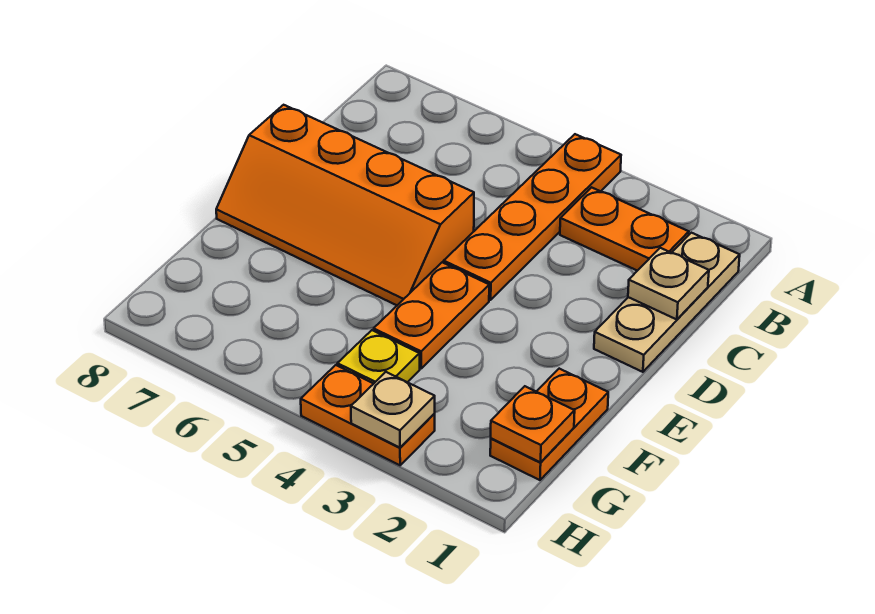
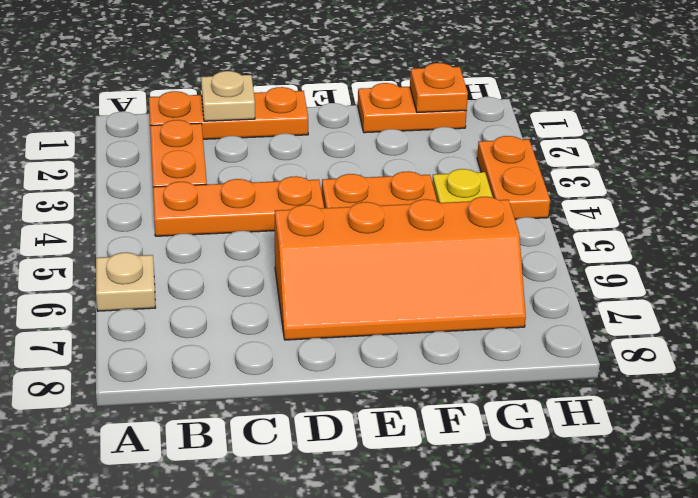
orange 1x4 plate [444,134,621,300] -> orange 1x3 plate [153,176,324,236]
tan 1x3 plate [594,233,740,372] -> orange 1x3 plate [149,87,308,139]
orange 2x4 slope [216,105,474,305] -> orange 2x4 slope turned to [275,197,526,340]
tan 1x1 plate [351,372,435,448] -> tan 1x1 plate moved to [96,252,156,311]

